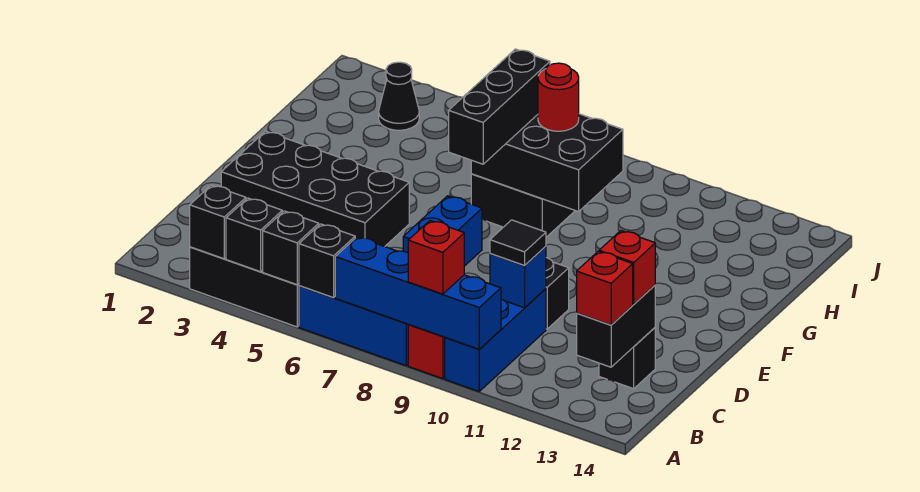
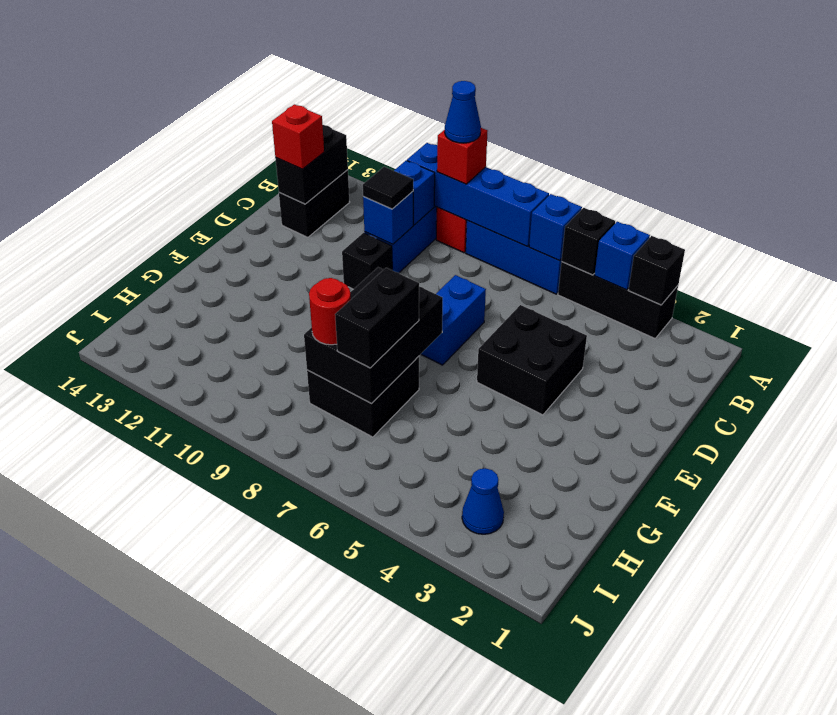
black 1x1 brick [226,198,282,272] -> blue 1x1 brick [595,222,650,290]
black 1x1 brick [299,224,355,298] -> blue 1x1 brick [529,194,582,261]
none -> blue 1x1 cone [445,81,481,143]
none -> blue 1x1 brick [394,161,435,225]
red 1x1 brick [577,251,633,325] -> none
black 1x1 brick [599,328,655,389] -> black 1x2 brick [279,170,350,237]
black 2x4 brick [221,131,409,247] -> black 2x2 brick [477,305,587,415]
black 1x3 brick [449,49,550,164] -> black 1x2 brick [335,268,419,368]
black 2x3 brick [471,114,623,212] -> black 2x3 brick turned to [304,267,443,404]
black 1x1 cone [379,62,419,130] -> blue 1x1 cone [462,468,504,534]

